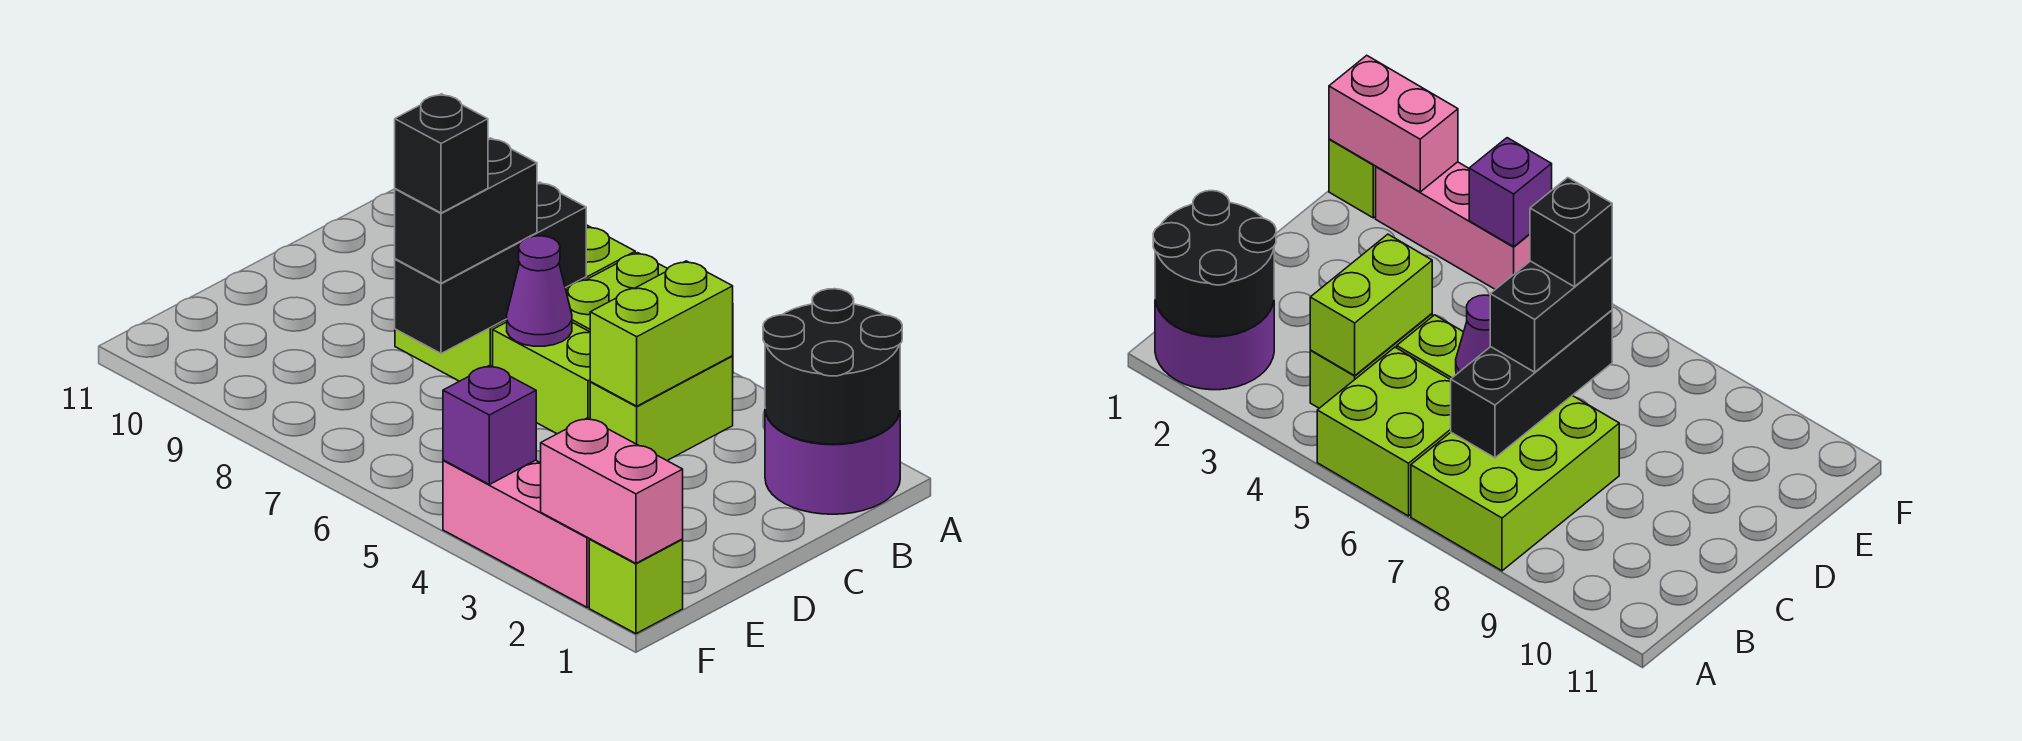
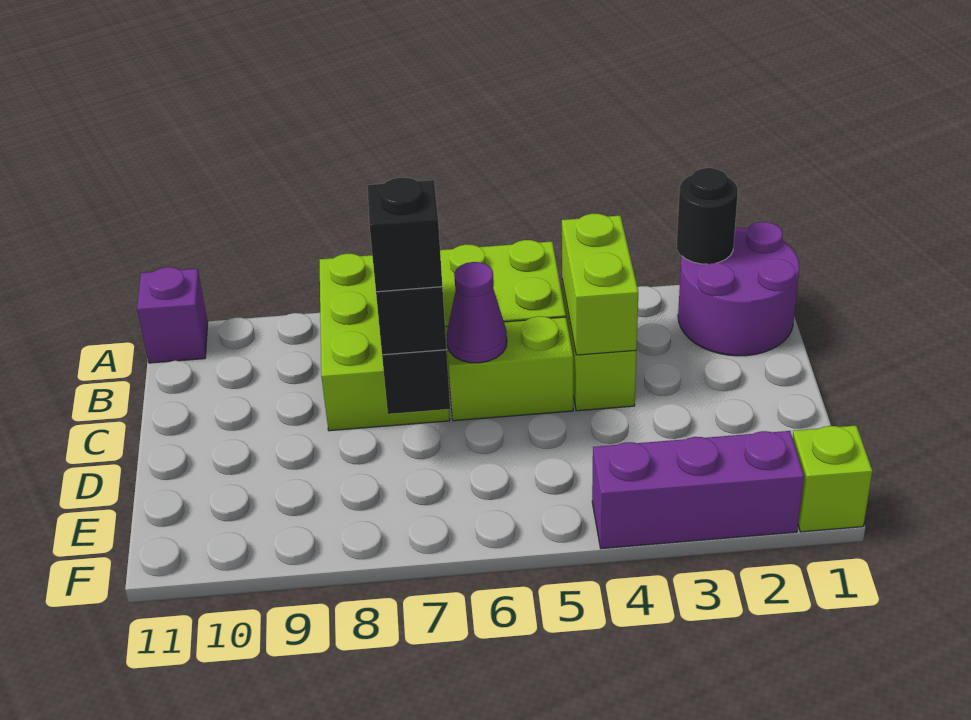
black 2x2 round brick [763,289,902,444] -> black 1x1 round brick [677,168,738,264]
pink 1x2 brick [541,418,683,563] -> none
pink 1x3 brick [443,460,589,607] -> purple 1x3 brick [592,431,804,549]
purple 1x1 brick [443,365,536,485] -> purple 1x1 brick moved to [137,267,208,363]

